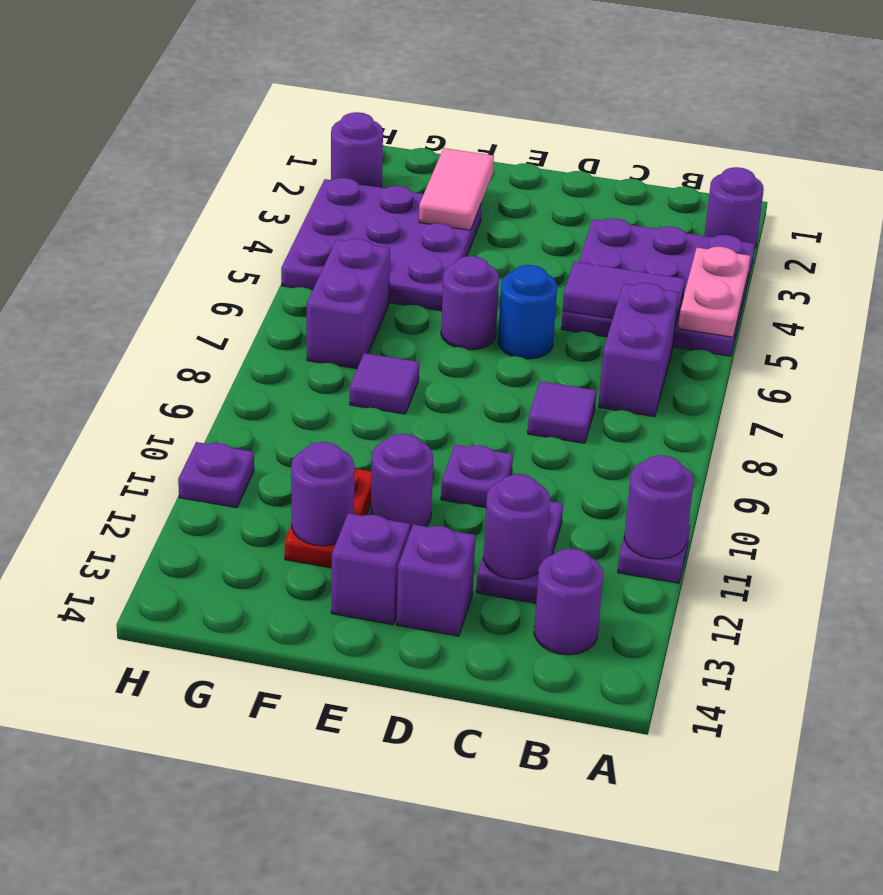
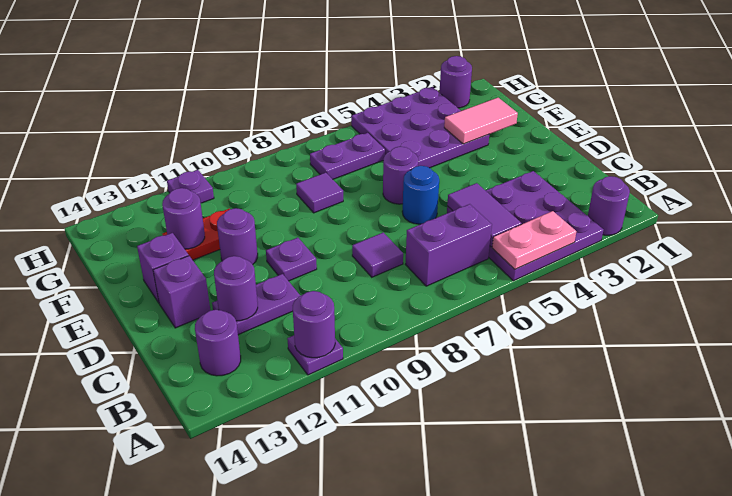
purple 1x2 brick [307,239,390,369] -> purple 1x2 plate [310,133,385,179]

